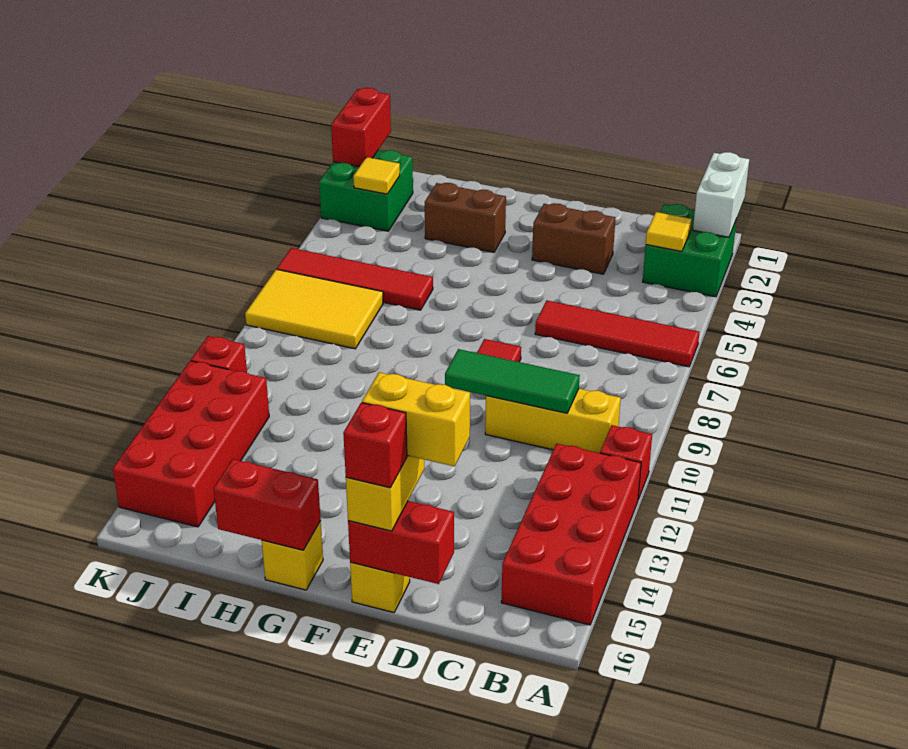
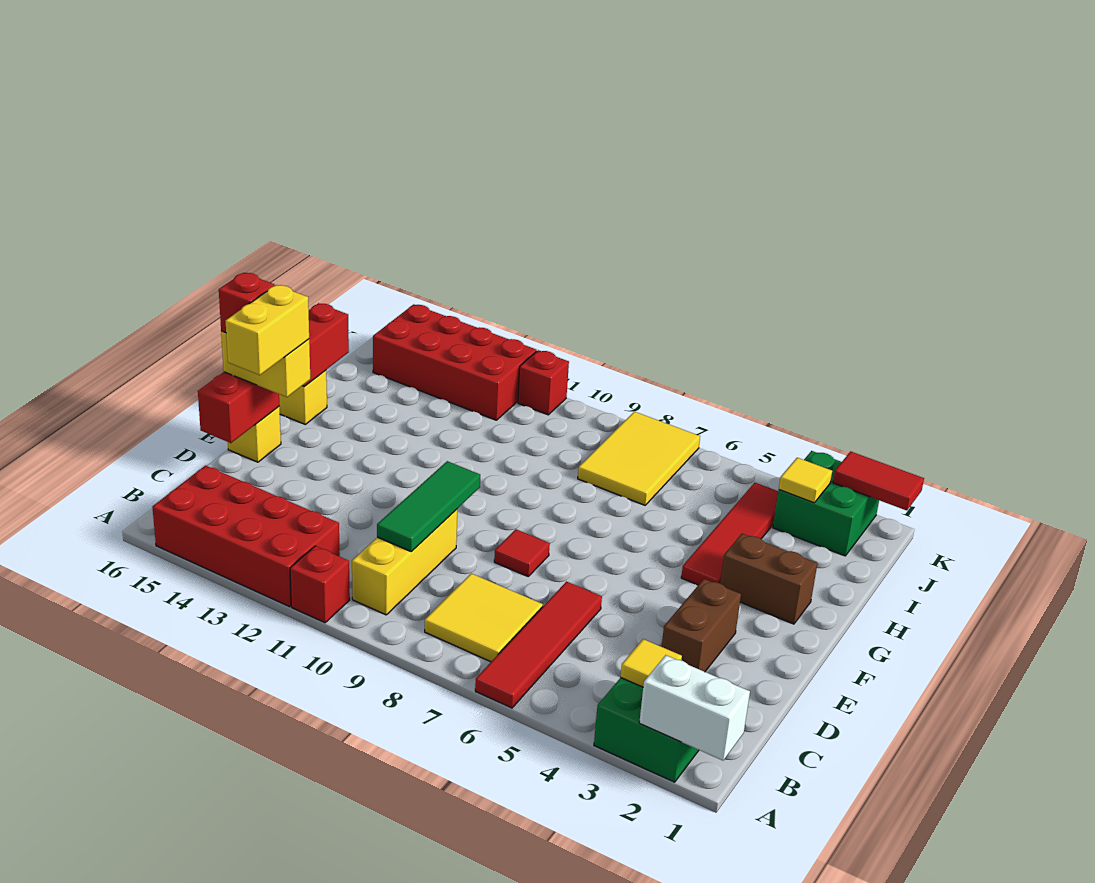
none -> yellow 2x2 tile [425,573,543,662]
brown 1x2 brick [425,183,506,252] -> brown 1x2 brick turned to [720,534,817,624]
red 1x4 tile [277,248,433,310] -> red 1x4 tile moved to [681,483,778,585]
red 1x2 brick [331,88,391,167] -> red 1x2 tile [833,451,924,510]

